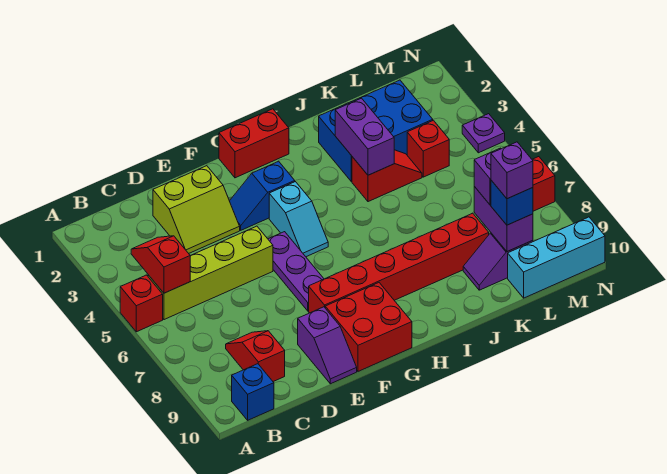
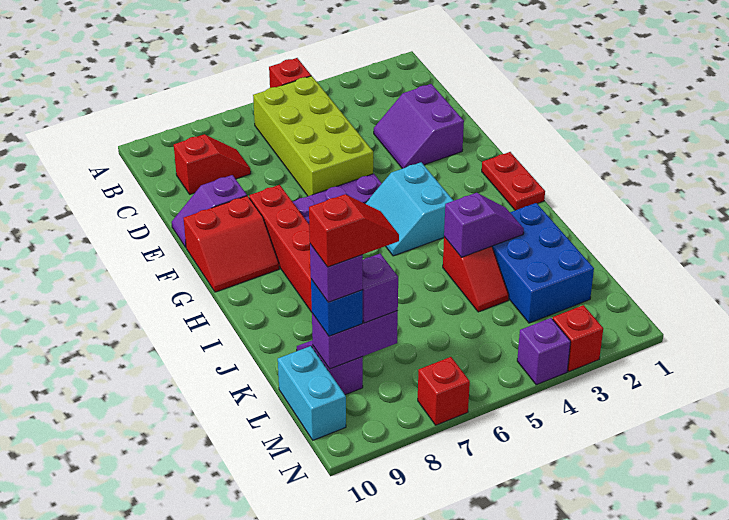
red 1x2 slope [131,236,190,293] -> red 1x2 slope moved to [309,194,399,267]
lime 1x4 brick [148,226,273,320] -> lime 2x4 brick [253,76,373,196]
blue 1x1 brick [232,364,274,420] -> none
lime 2x2 slope [153,166,240,253] -> purple 2x2 slope [374,84,464,169]
blue 1x2 slope [230,161,295,230] -> none
red 2x2 brick [325,283,412,371] -> red 2x2 slope [183,196,279,292]
red 1x2 brick [219,109,289,178] -> red 1x2 plate [482,152,545,210]
cyan 1x2 slope [269,182,328,257] -> cyan 2x2 slope [365,162,453,256]
purple 1x2 brick [335,98,394,175] -> purple 1x2 slope [444,193,524,257]
red 1x1 brick [407,120,449,177] -> red 1x1 brick moved to [553,305,603,371]
cyan 1x3 brick [508,217,605,298] -> cyan 1x2 brick [278,346,346,440]
purple 1x1 plate [462,114,505,153] -> purple 1x1 brick [517,318,571,385]

